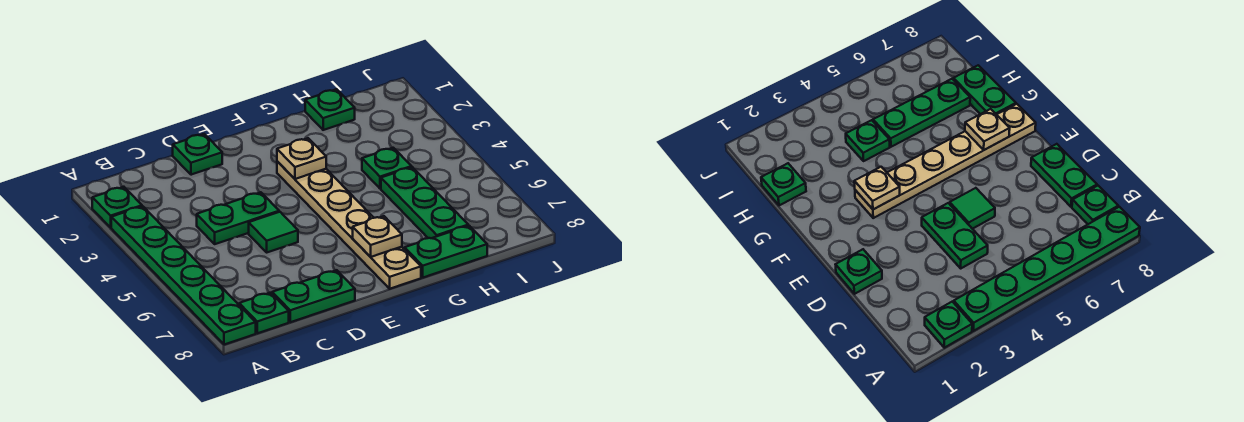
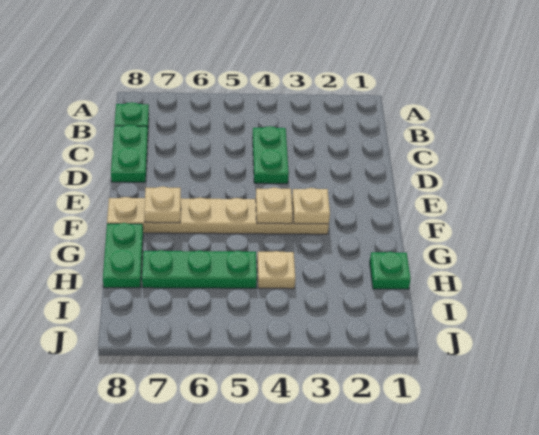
green 1x1 plate [92,187,142,227] -> none
green 1x6 plate [111,206,256,345] -> none
green 1x1 plate [173,134,222,175] -> none
green 1x1 tile [249,212,298,252] -> none
none -> tan 1x1 plate [256,187,293,224]
green 1x1 plate [362,148,412,189] -> tan 1x1 plate [257,251,295,289]

